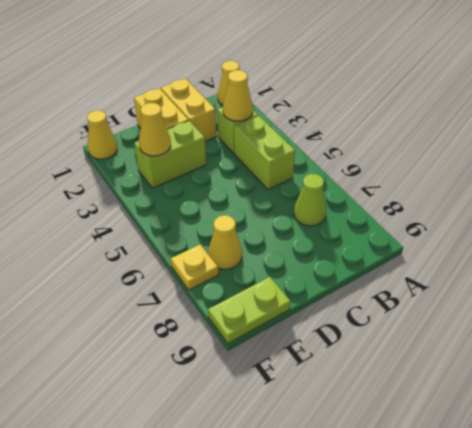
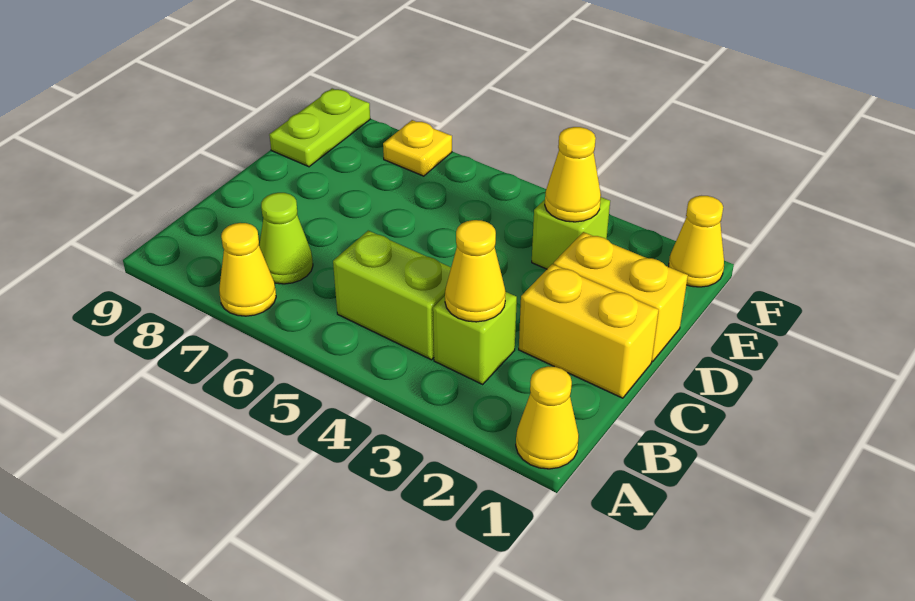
lime 1x2 brick [134,121,206,188] -> lime 1x1 brick [532,197,610,269]
yellow 1x1 cone [208,215,242,269] -> yellow 1x1 cone moved to [219,223,276,316]

